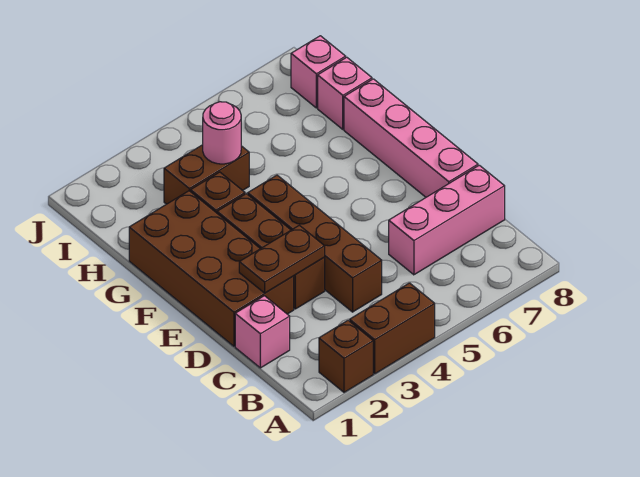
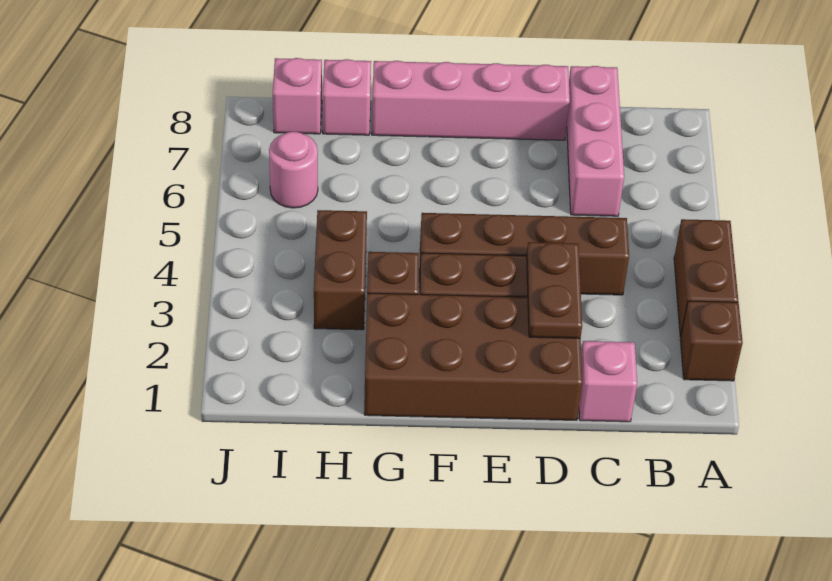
pink 1x1 round brick [203,102,241,164] -> pink 1x1 round brick moved to [269,132,318,208]

